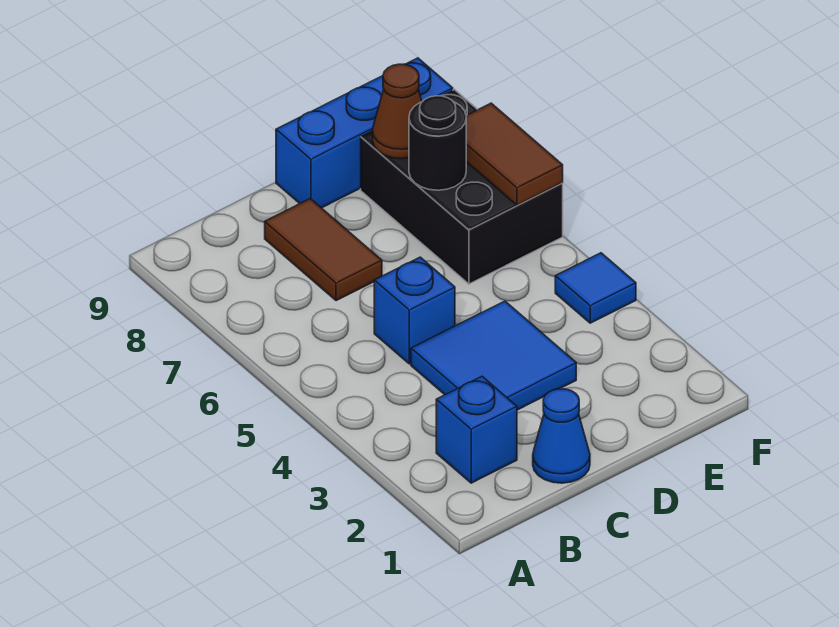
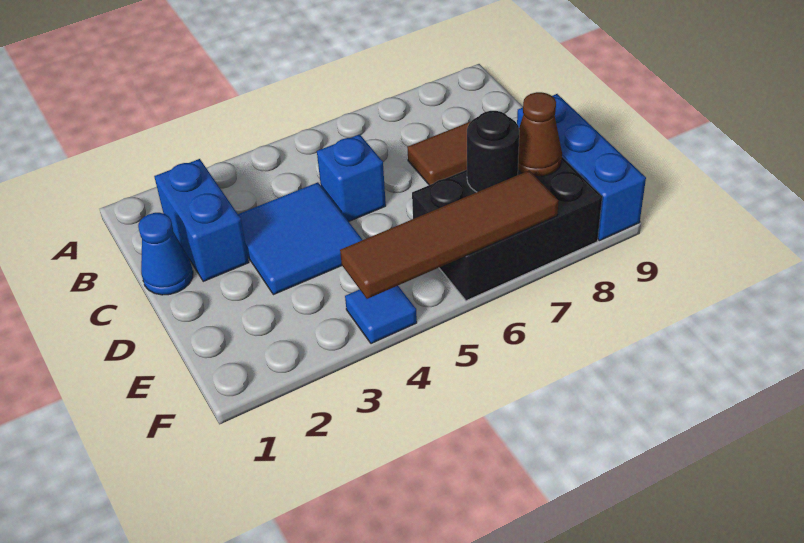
blue 1x1 brick [436,376,517,483] -> blue 1x2 brick [154,159,249,281]
brown 1x2 tile [466,103,563,205] -> brown 1x4 tile [340,170,559,299]

